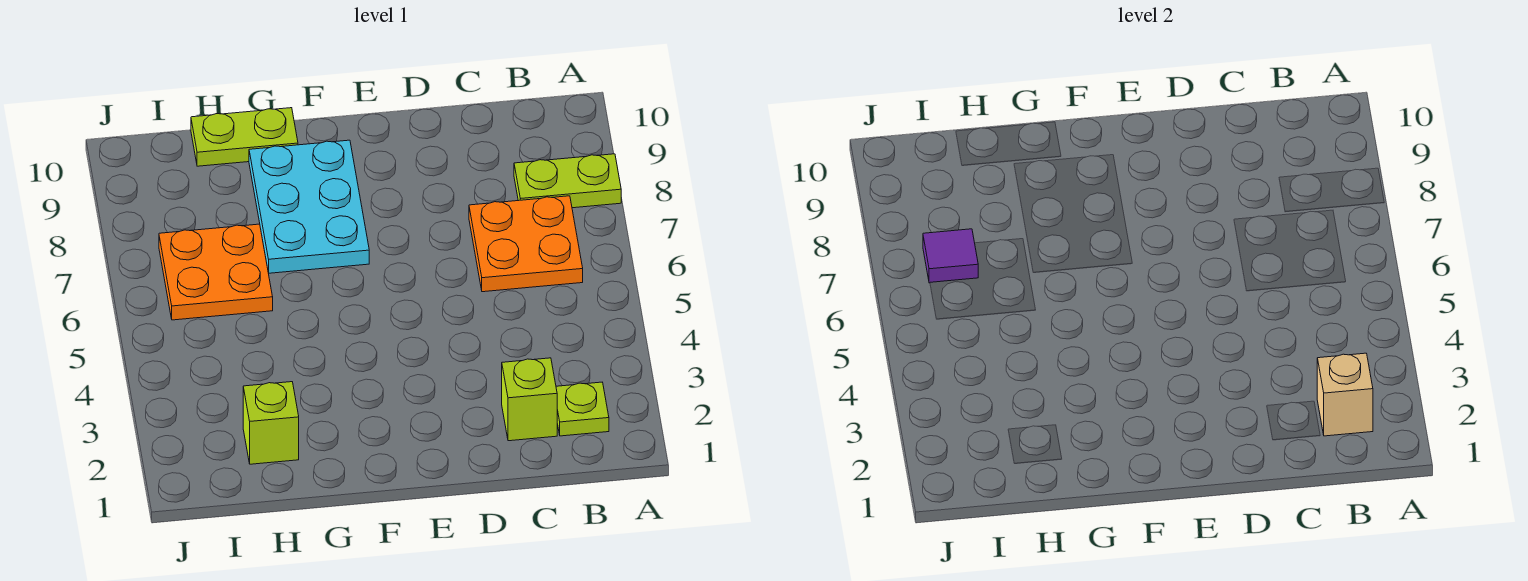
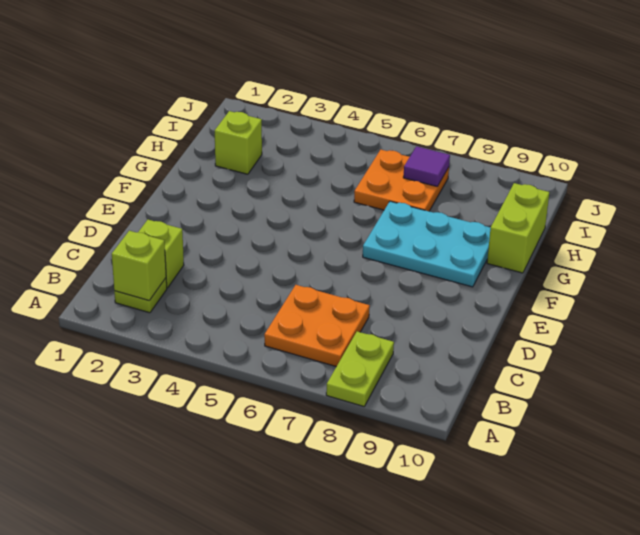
tan 1x1 brick [1317,353,1373,436] -> lime 1x1 brick [112,231,166,301]
lime 1x2 plate [191,108,298,166] -> lime 1x2 brick [487,183,549,273]

